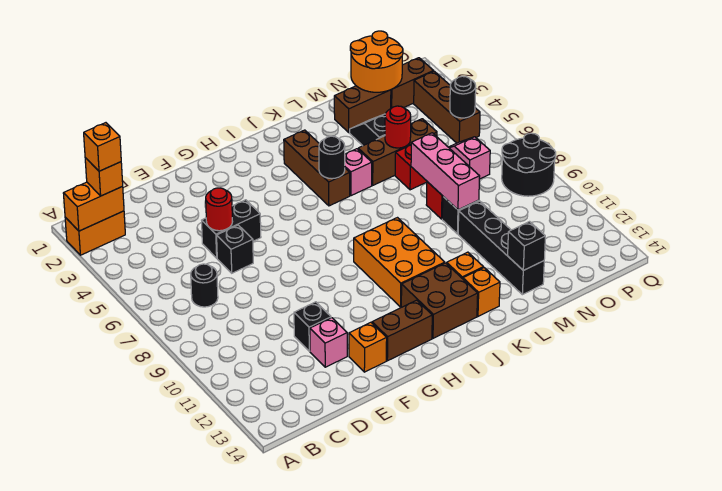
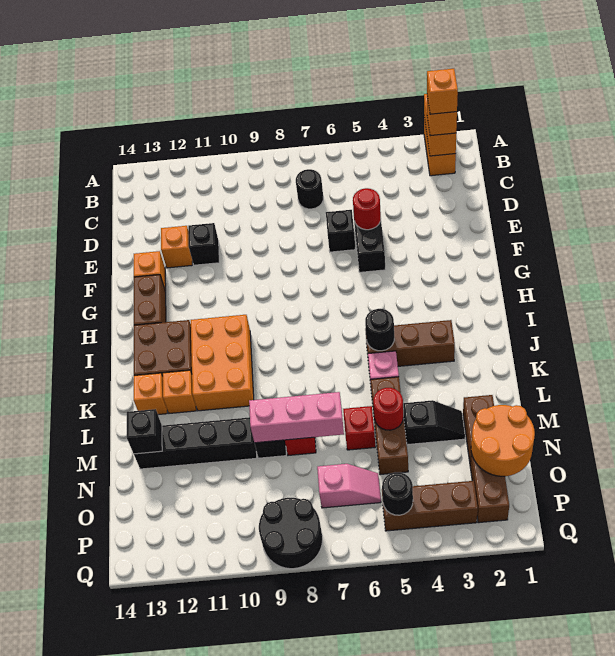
pink 1x1 brick [310,318,347,367] -> orange 1x1 brick [161,226,192,268]
orange 2x3 brick [354,218,445,307] -> orange 2x3 brick turned to [191,315,254,411]

